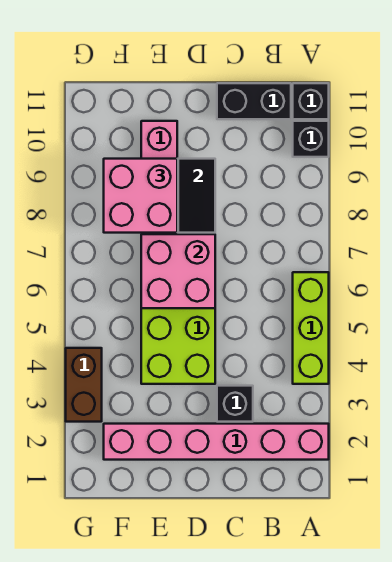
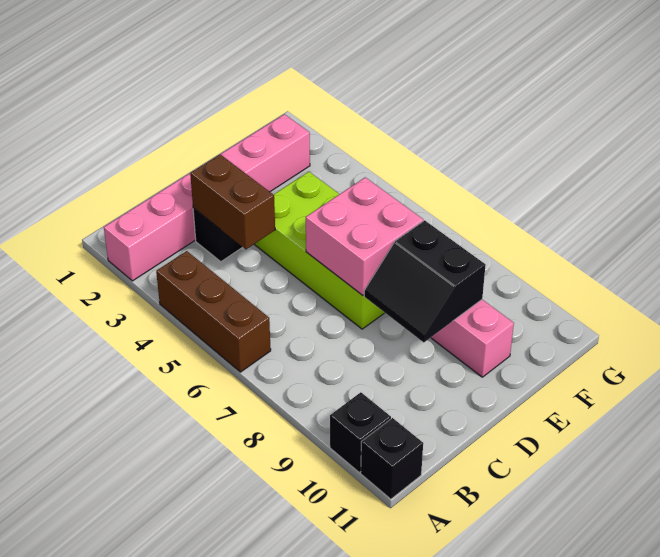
lime 1x3 brick [293,272,329,384] -> brown 1x3 brick [156,251,271,372]
black 1x2 brick [217,83,291,119] -> none
pink 2x2 brick [104,159,177,233] -> none
brown 1x2 brick [66,348,102,422] -> brown 1x2 brick moved to [190,154,275,249]

